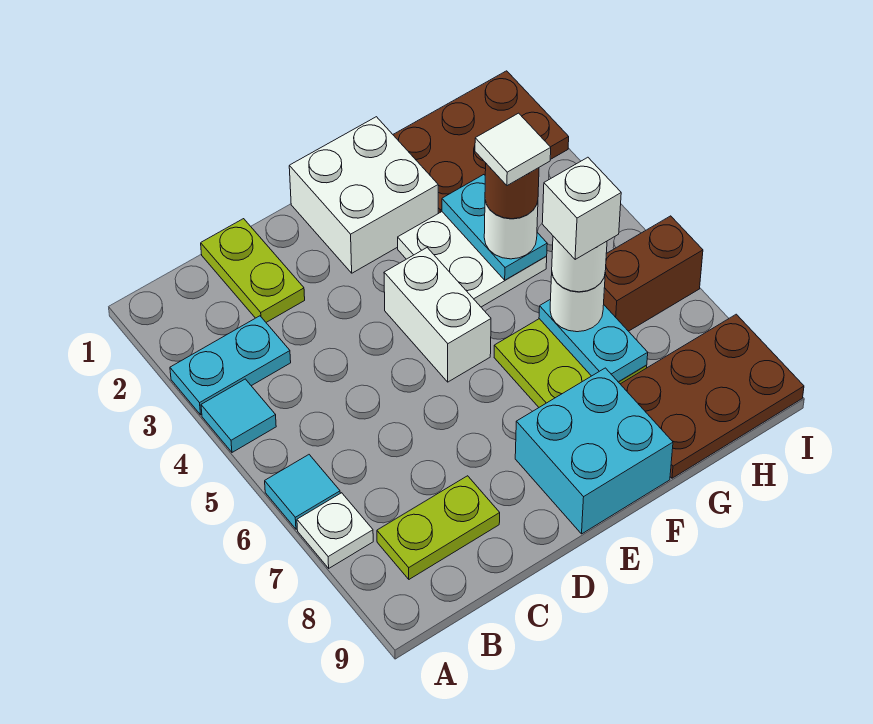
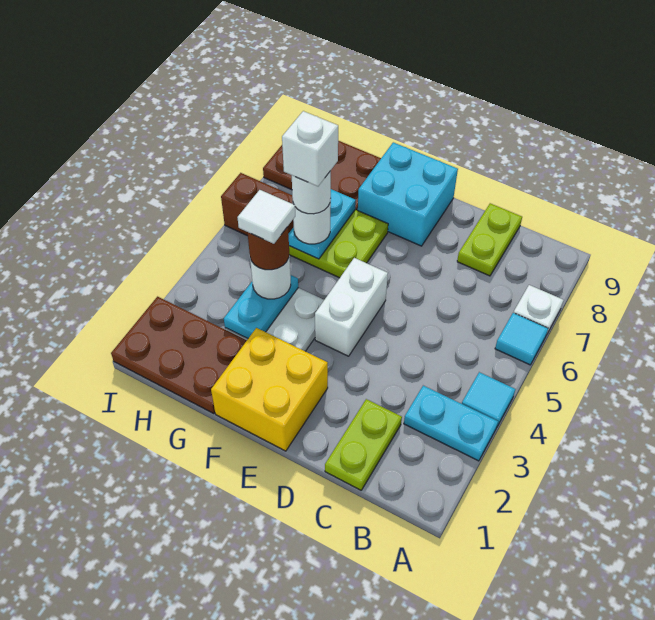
lime 1x2 plate [377,476,500,579] -> lime 1x2 plate turned to [457,203,522,276]
white 2x2 brick [289,117,438,273] -> yellow 2x2 brick [211,328,328,451]

